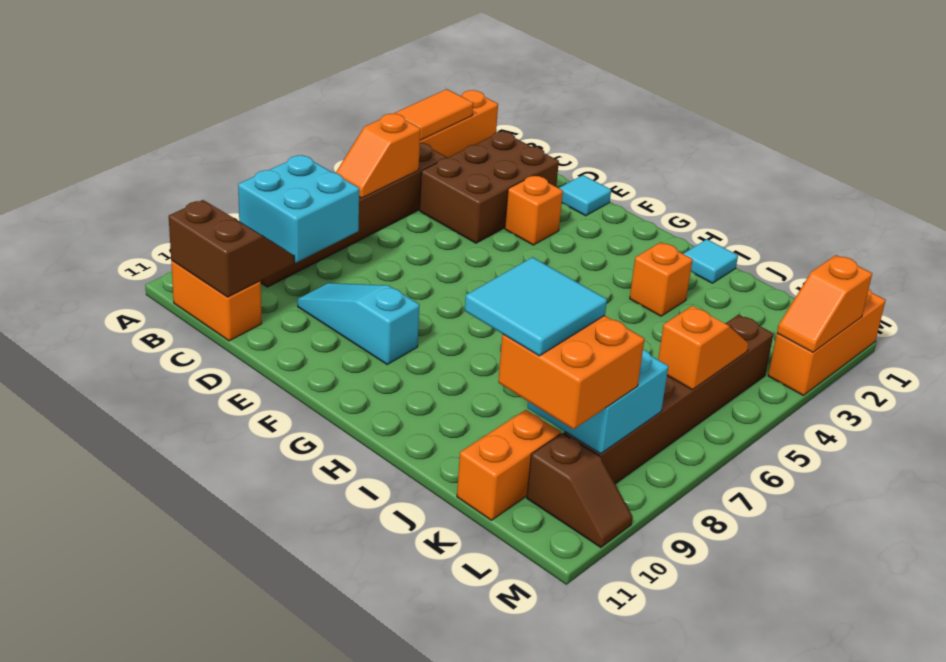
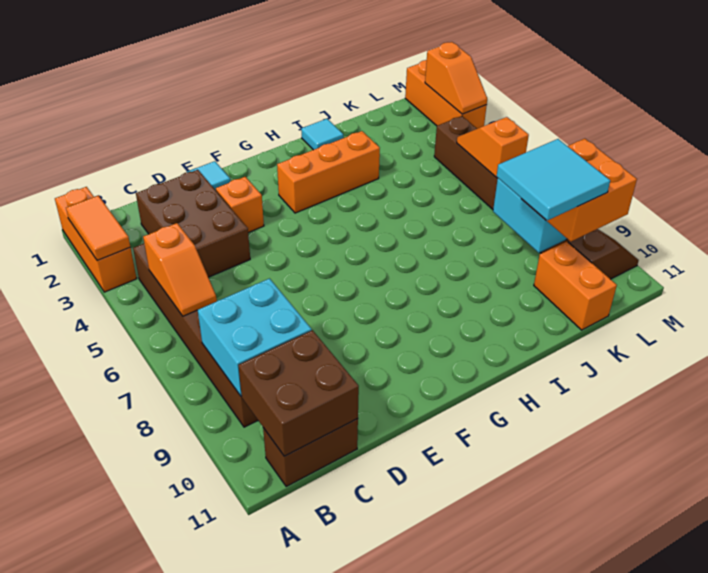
brown 2x2 slope [169,200,294,297] -> brown 2x2 brick [238,330,359,456]
orange 1x2 brick [171,261,262,341] -> brown 1x2 brick [263,419,358,486]
cyan 1x3 slope [297,283,420,364] -> none
orange 1x1 brick [630,242,693,316] -> orange 1x3 brick [277,131,380,213]

